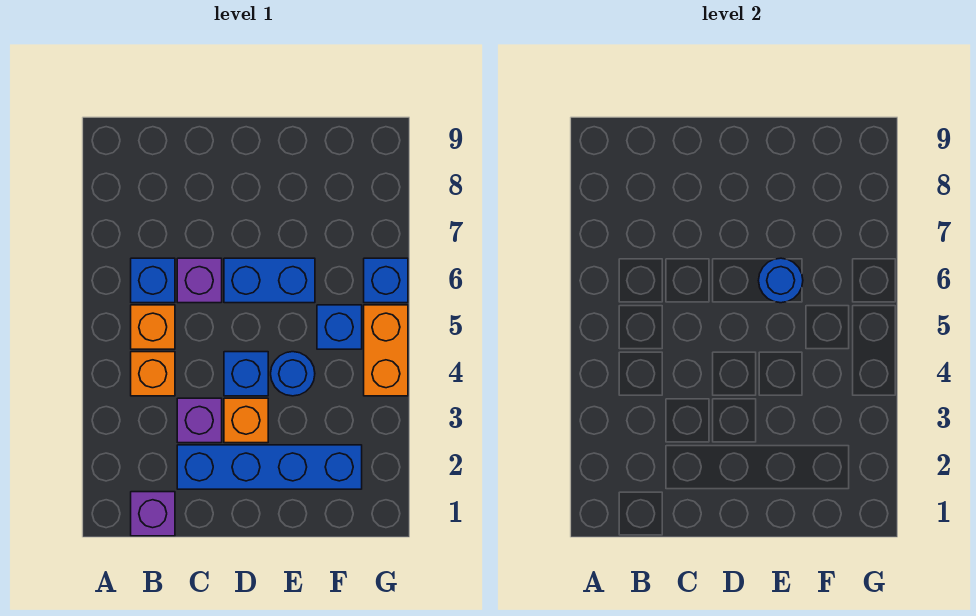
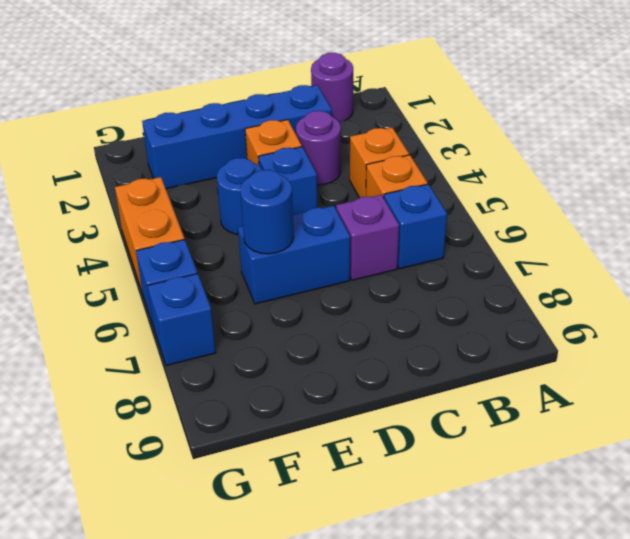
purple 1x1 brick [131,492,175,536] -> purple 1x1 round brick [311,53,353,122]
purple 1x1 brick [177,398,222,443] -> purple 1x1 round brick [296,111,341,185]
blue 1x1 brick [317,305,362,349] -> blue 1x1 brick moved to [148,274,216,366]

